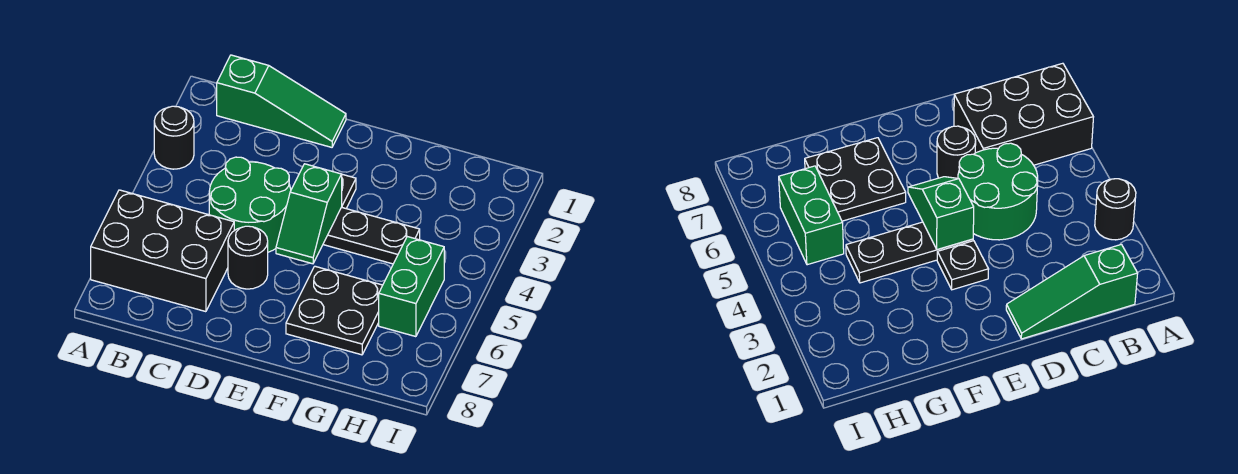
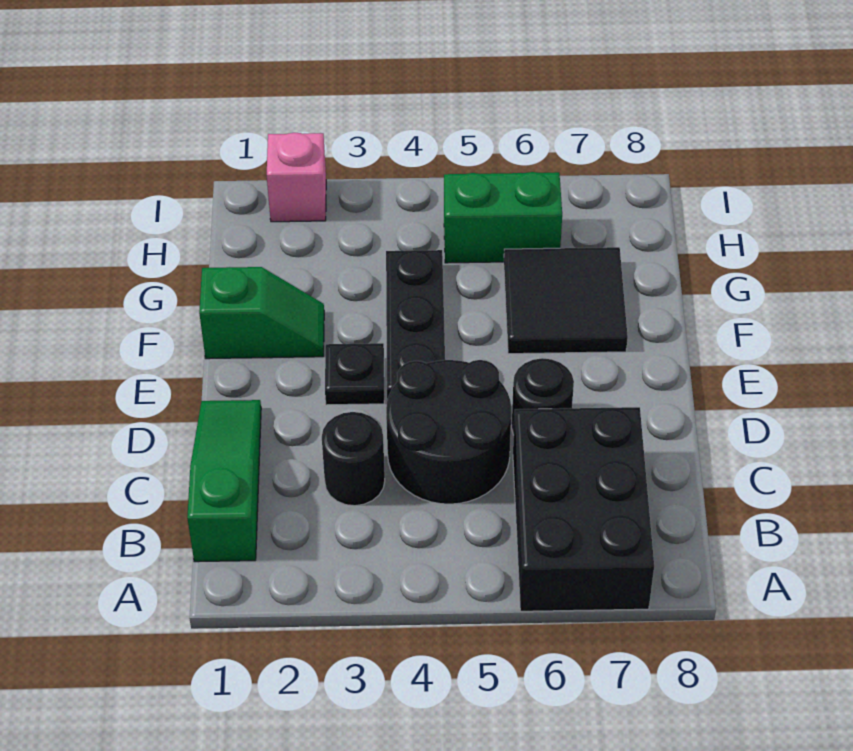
black 1x1 round brick [154,106,194,169] -> black 1x1 round brick moved to [322,412,385,506]
green 2x2 round brick [209,157,291,252] -> black 2x2 round brick [386,360,511,504]
green 1x2 slope [276,164,342,264] -> green 1x2 slope moved to [199,267,324,359]
black 2x2 plate [286,266,383,355] -> black 2x2 tile [504,247,628,354]
none -> pink 1x1 brick [267,133,326,222]

